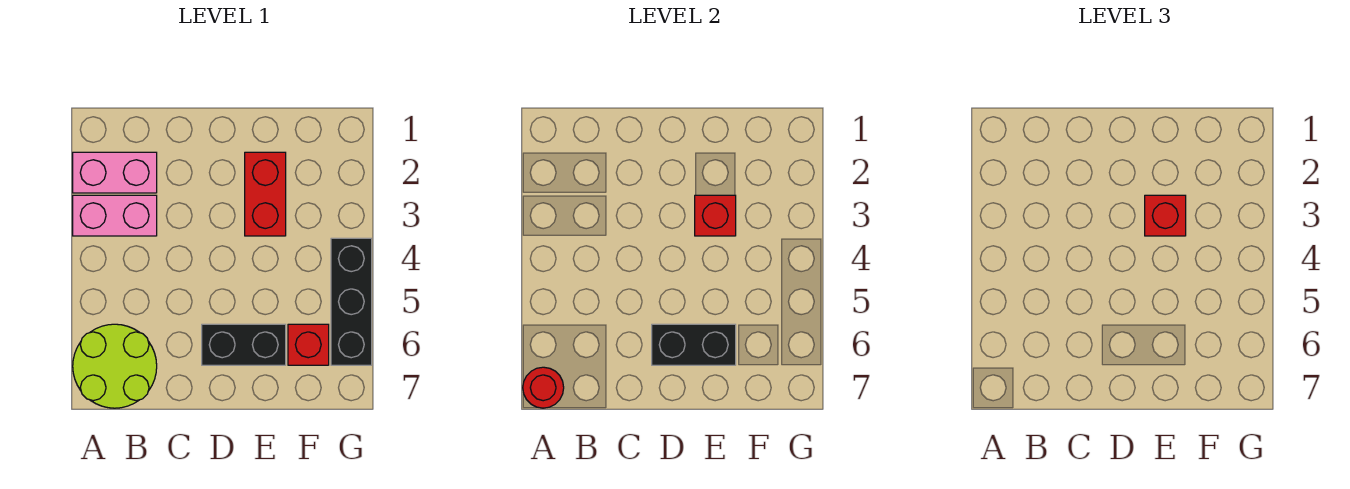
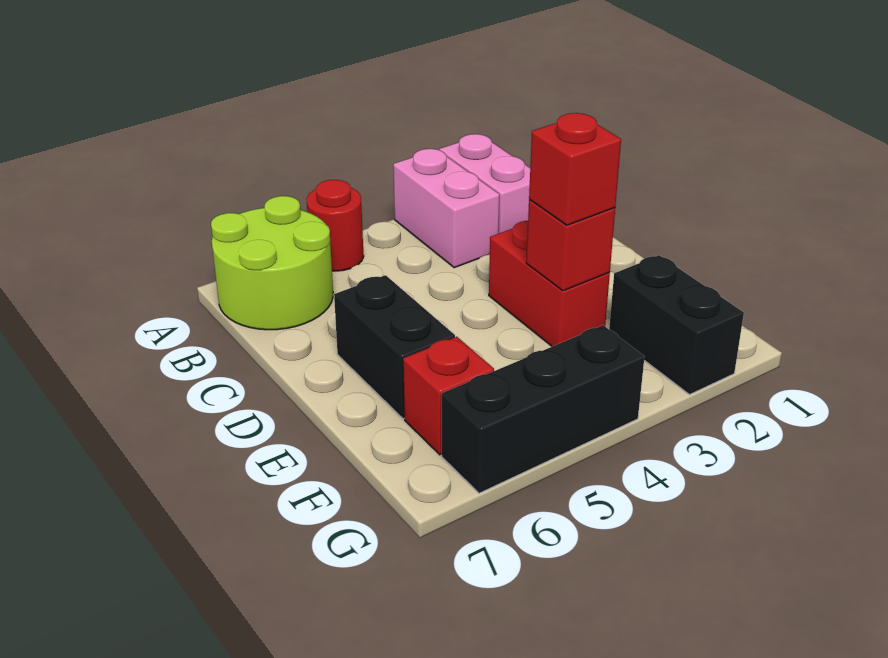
red 1x1 round brick [523,367,564,408] -> red 1x1 round brick moved to [307,180,364,271]
black 1x2 brick [652,324,736,365] -> black 1x2 brick moved to [609,255,744,394]
red 1x2 brick [245,152,286,236] -> red 1x2 brick turned to [489,221,610,346]

